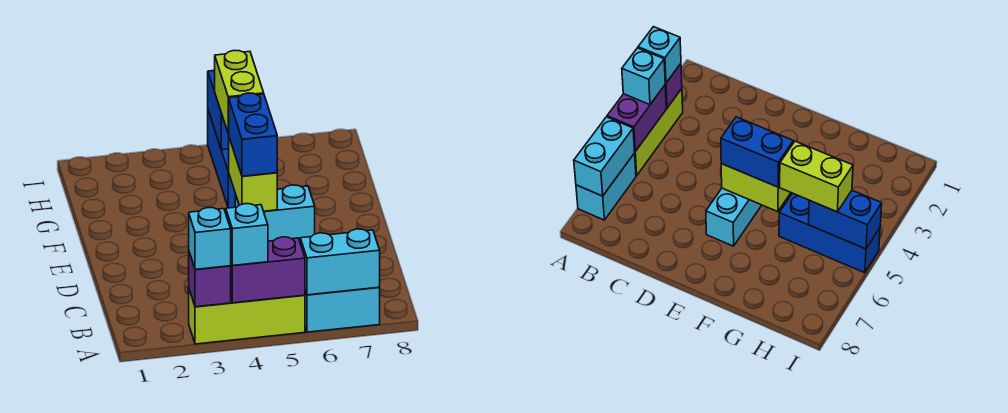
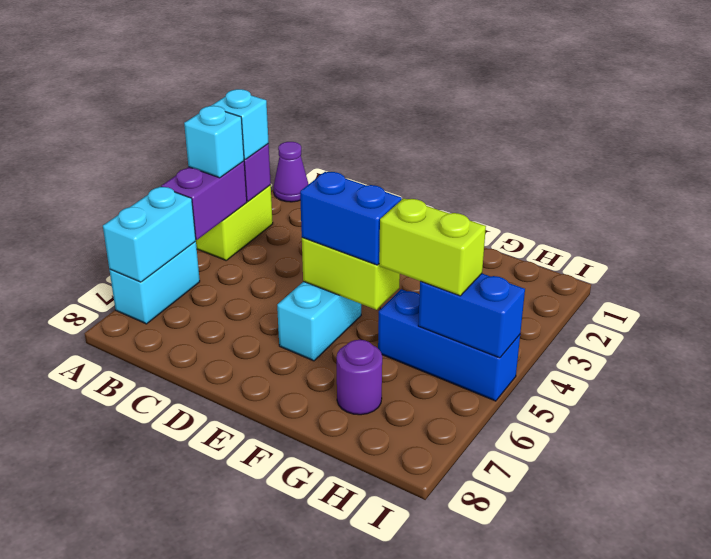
none -> purple 1x1 cone [274,142,309,202]
lime 1x3 brick [189,290,305,344] -> lime 1x2 brick [196,185,273,260]
none -> purple 1x1 round brick [337,340,382,415]

